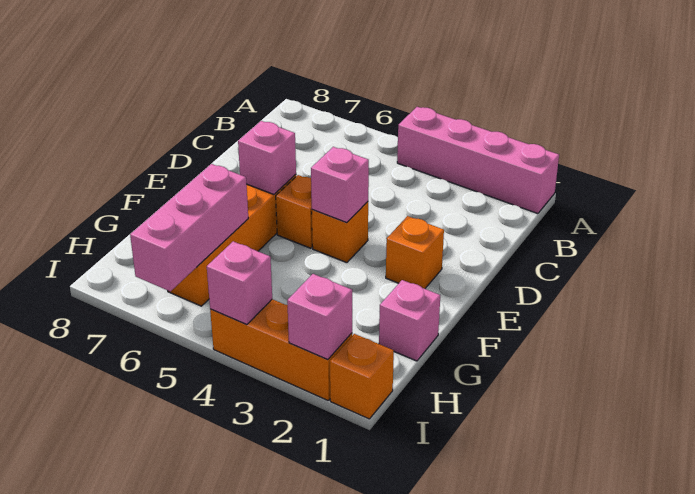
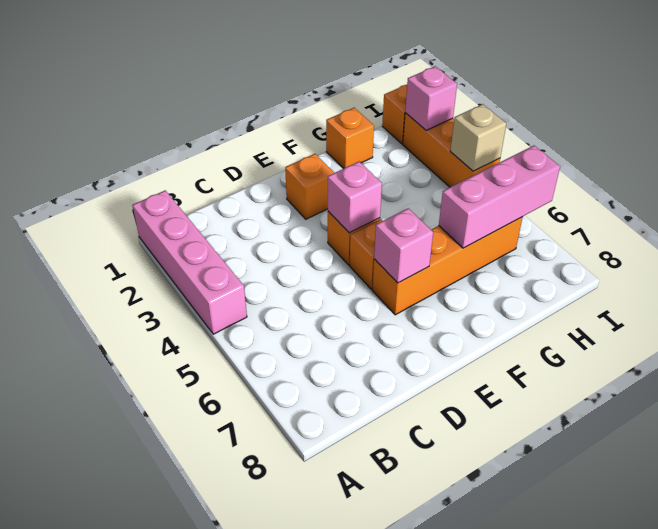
pink 1x1 brick [379,280,440,361] -> orange 1x1 brick [326,108,374,169]
pink 1x1 brick [207,241,272,324] -> tan 1x1 brick [450,104,506,171]

